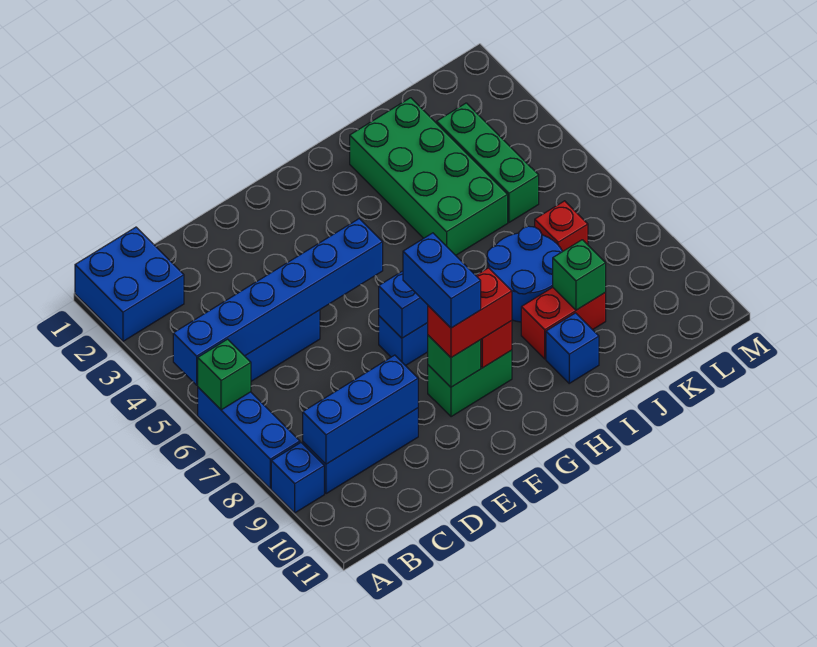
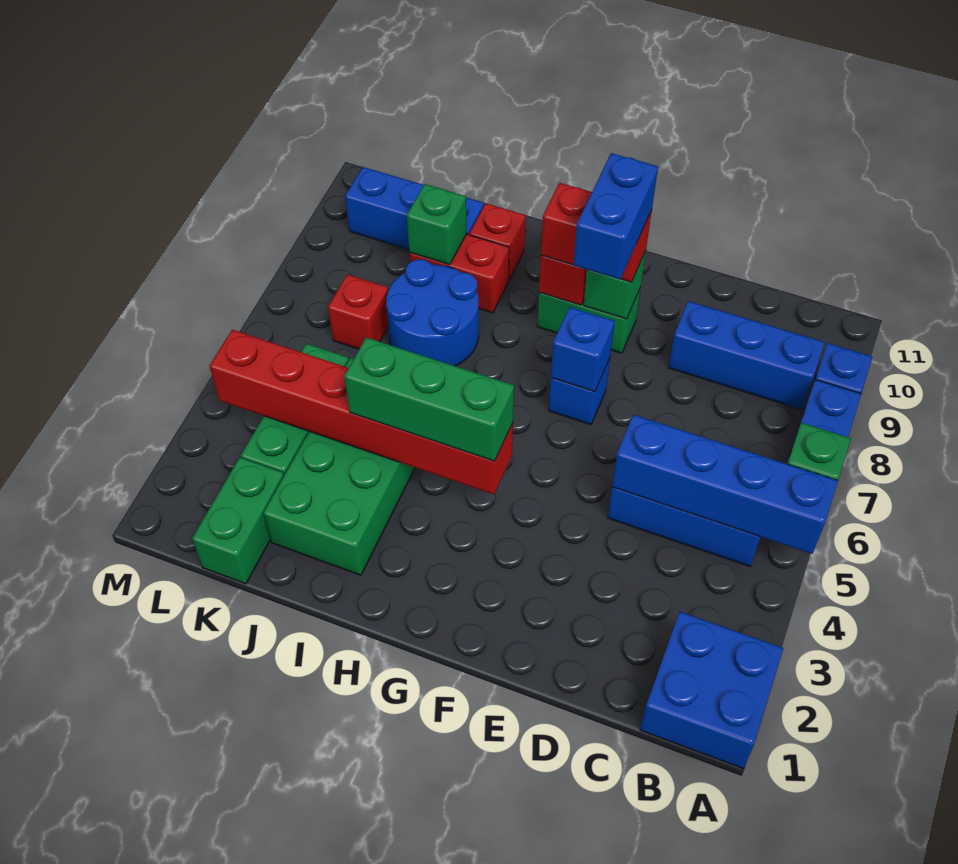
blue 1x6 brick [173,219,383,385] -> blue 1x4 brick [612,415,838,554]
blue 1x3 brick [303,355,418,464] -> blue 1x3 brick moved to [345,167,484,250]
none -> red 1x6 brick [210,330,513,494]
none -> green 1x3 brick [344,337,514,461]
blue 1x1 brick [546,313,599,383] -> red 1x1 brick [469,203,526,280]
none -> green 1x2 brick [192,458,284,584]

